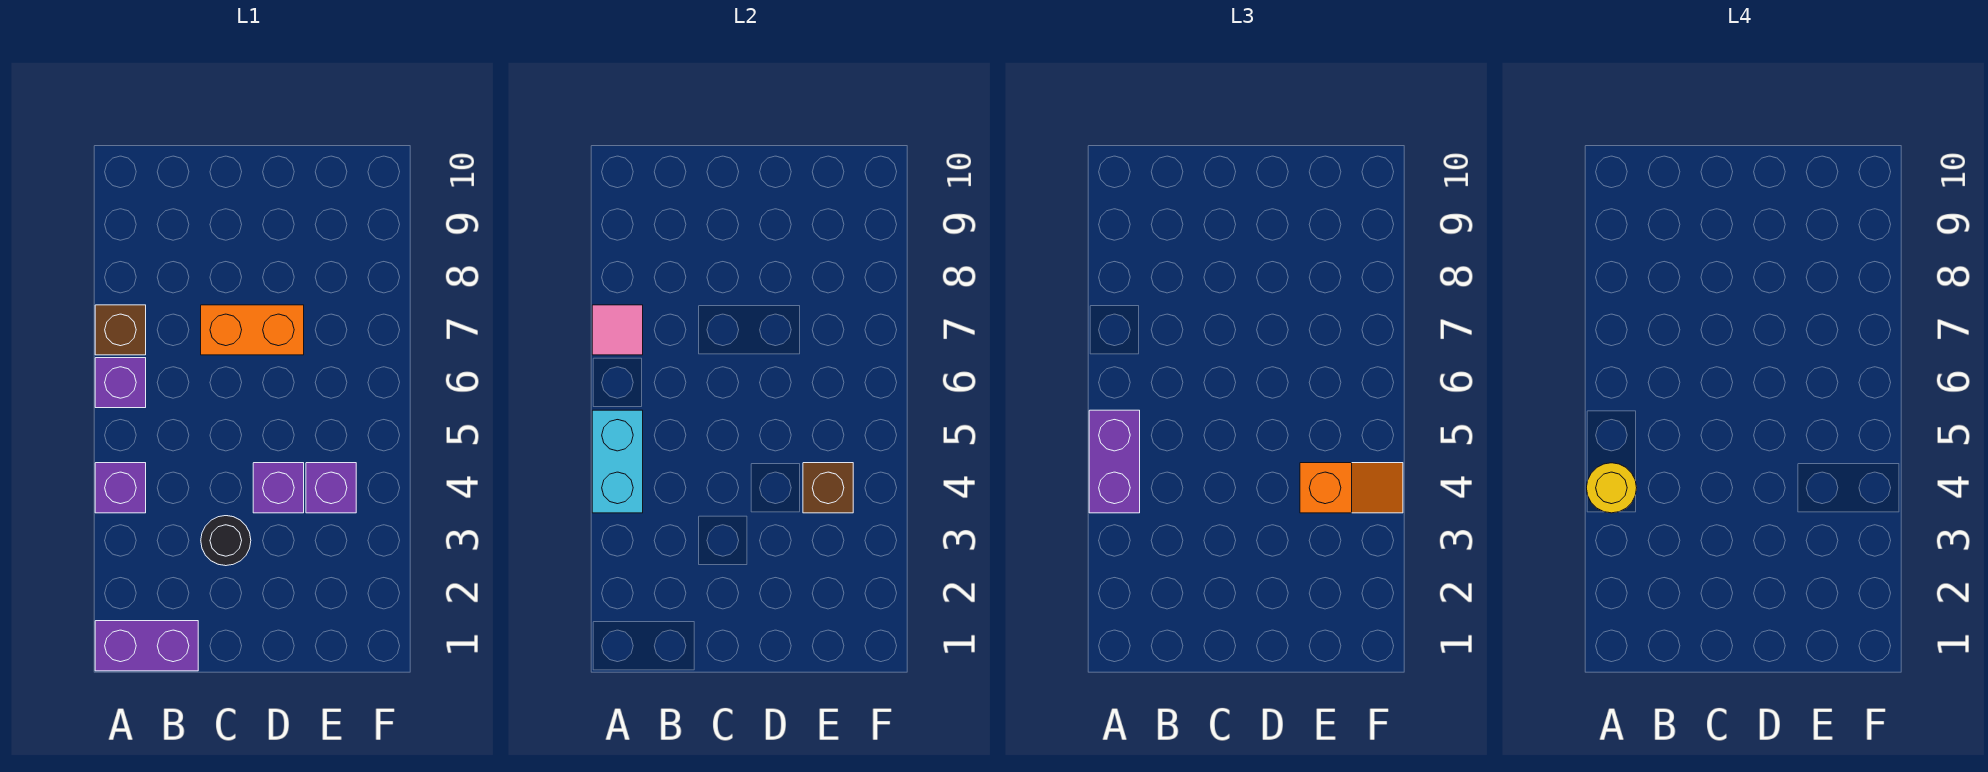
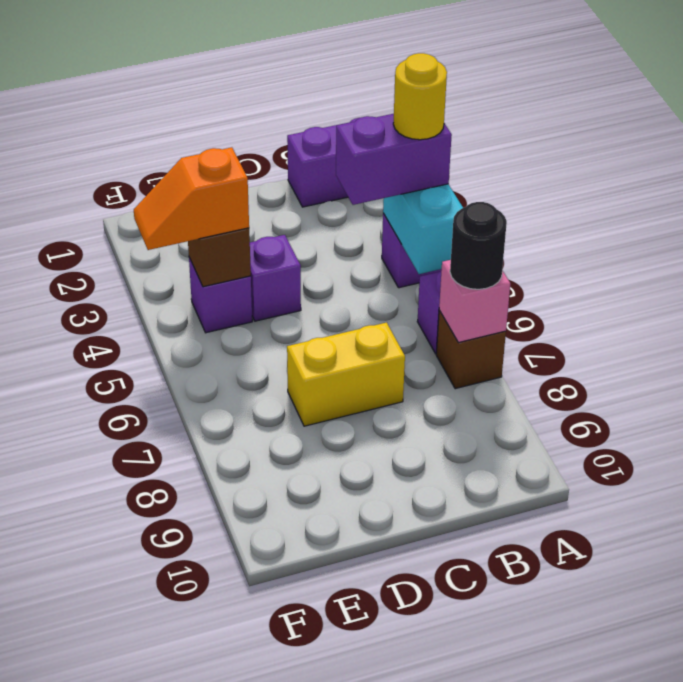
purple 1x2 brick [1089,410,1140,513] -> purple 1x2 brick turned to [336,114,452,205]
pink 1x1 tile [592,305,643,355] -> pink 1x1 brick [439,260,510,343]
black 1x1 round brick [201,516,251,566] -> black 1x1 round brick moved to [450,202,507,289]
orange 1x2 brick [201,305,304,355] -> yellow 1x2 brick [287,323,405,426]

